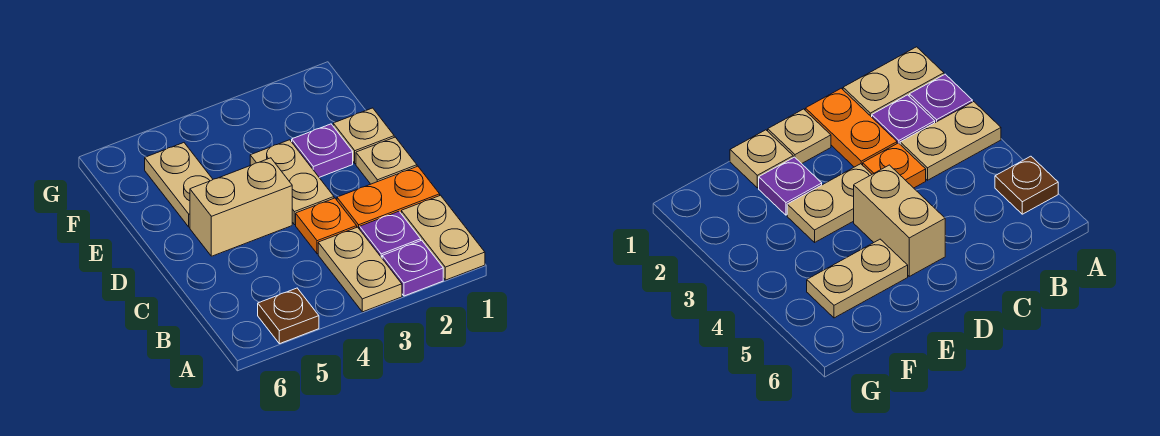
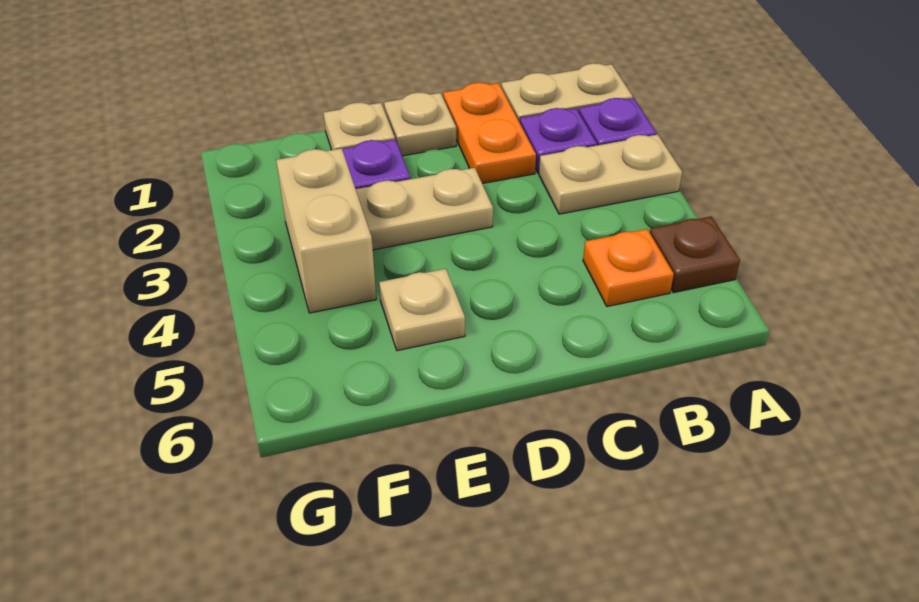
orange 1x1 plate [296,198,357,254] -> orange 1x1 plate moved to [583,229,674,307]
tan 1x2 brick [190,158,292,256] -> tan 1x2 brick moved to [276,148,376,313]
tan 1x2 plate [145,143,213,227] -> tan 1x1 plate [379,269,465,351]

